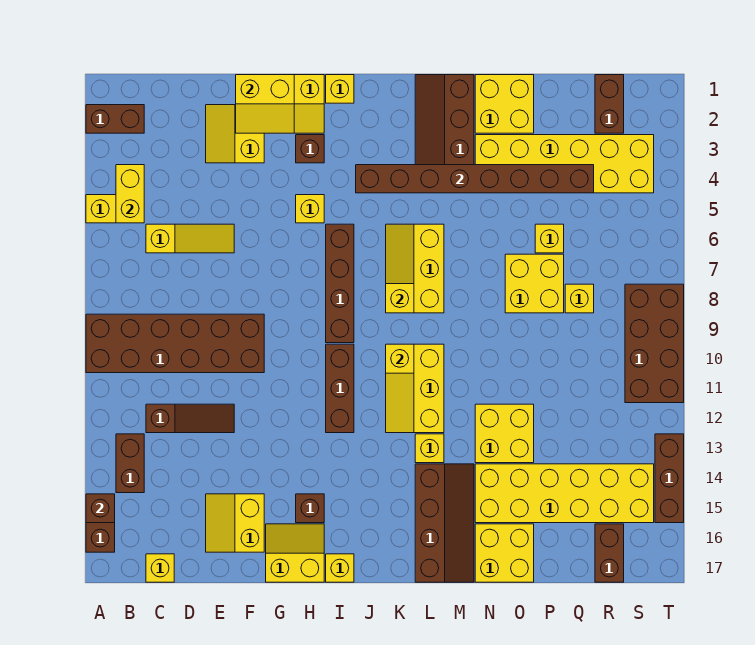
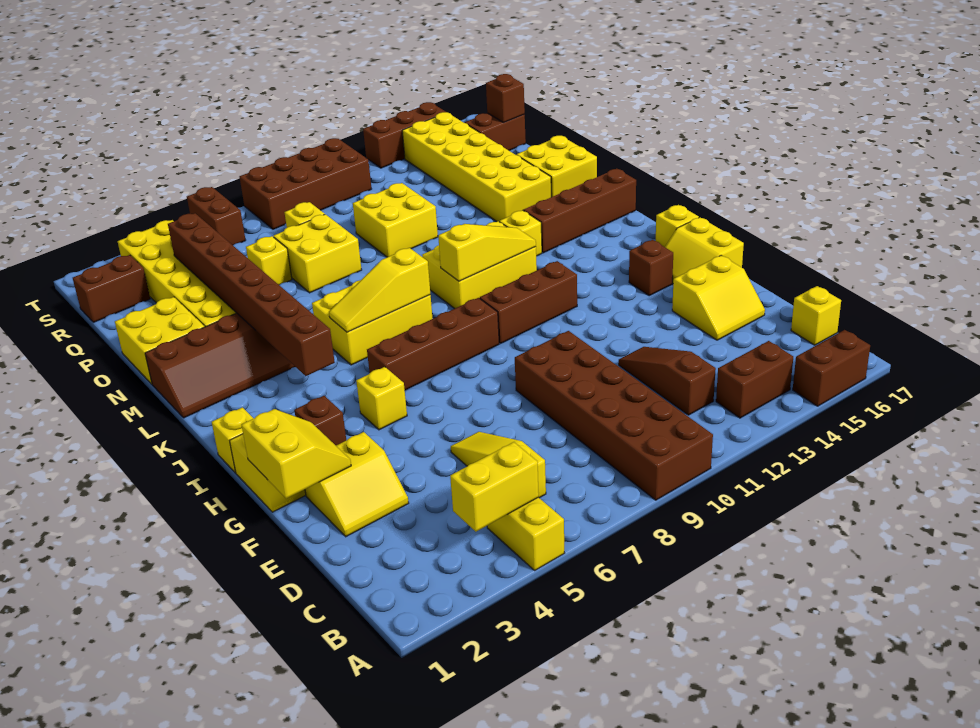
brown 1x2 brick [86,105,144,133] -> brown 1x2 brick moved to [187,187,246,245]
brown 1x1 brick [86,494,115,523] -> brown 1x1 brick moved to [486,74,525,122]
yellow 2x2 brick [475,404,534,463] -> yellow 2x2 brick moved to [353,183,438,257]

